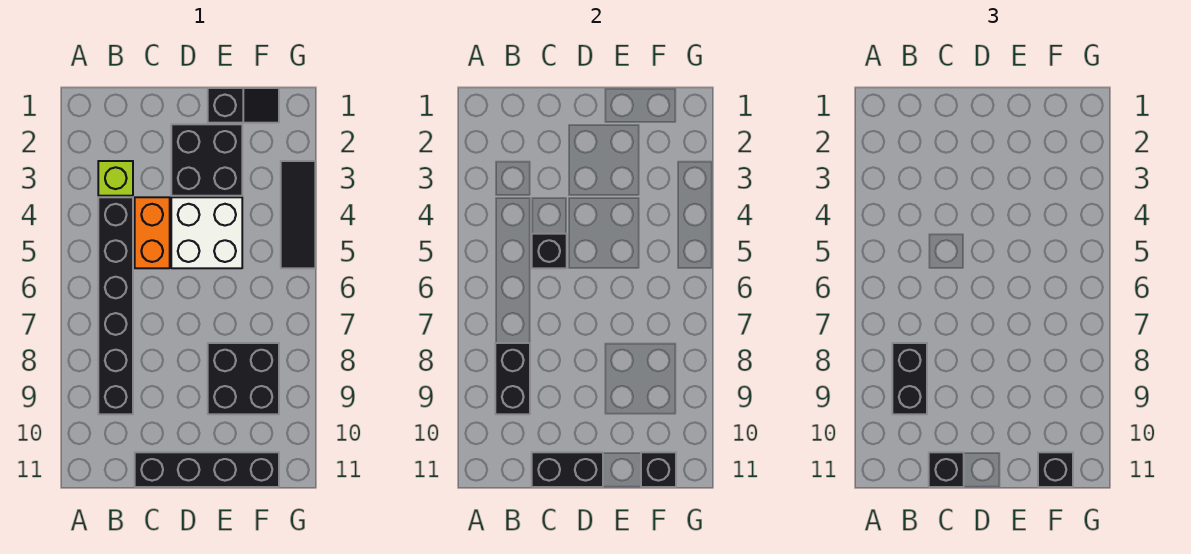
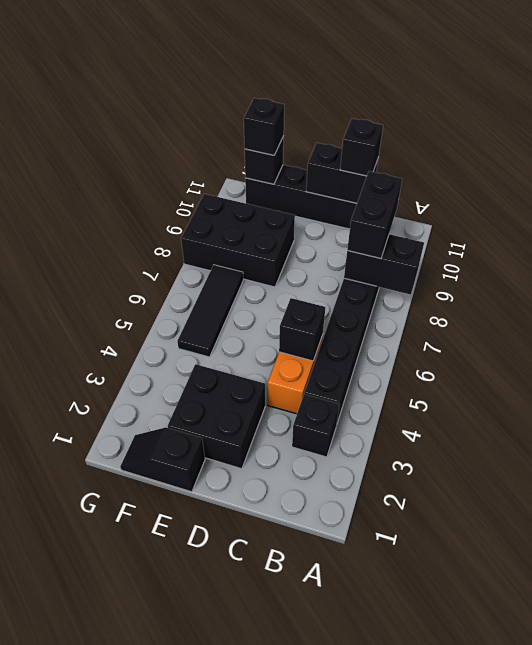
lime 1x1 brick [98,161,133,196] -> black 1x1 brick [292,394,340,457]
black 1x2 brick [495,343,530,414] -> black 1x2 brick turned to [344,234,424,295]
white 2x2 brick [171,197,242,268] -> none
black 2x2 brick [208,343,279,414] -> black 2x3 brick [181,194,295,287]
black 1x3 tile [281,161,315,268] -> black 1x3 tile moved to [177,265,243,357]

